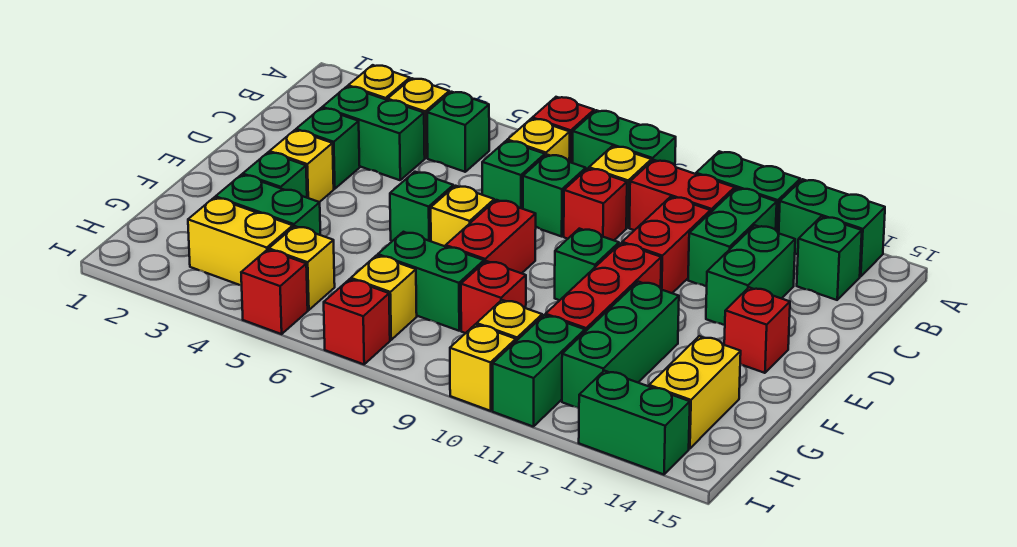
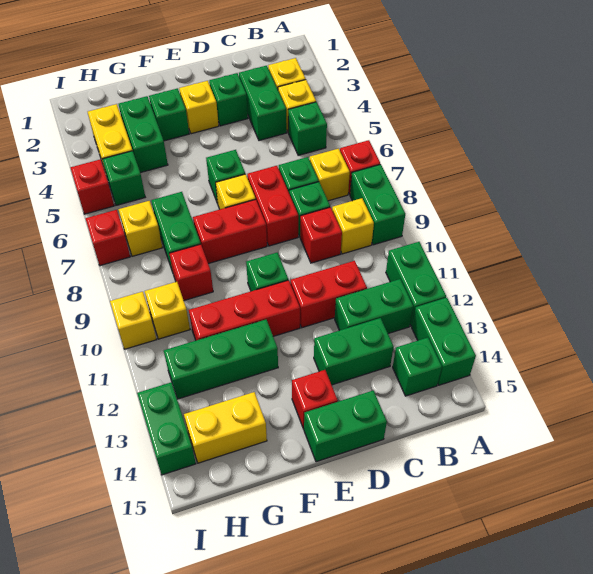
red 1x2 brick [629,160,735,230] -> red 1x2 brick moved to [247,166,298,246]
yellow 1x1 brick [269,226,335,310] -> green 1x1 brick [103,151,145,205]
green 1x2 brick [493,315,585,427] -> green 1x2 brick moved to [304,391,387,462]

